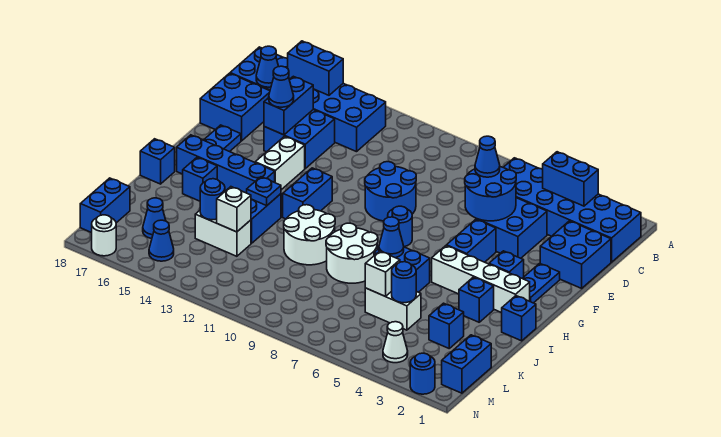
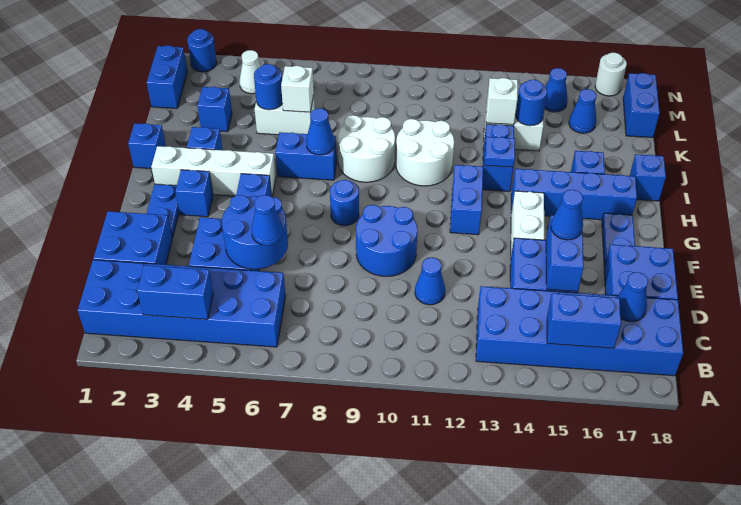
none -> blue 1x1 cone [415,258,445,305]

